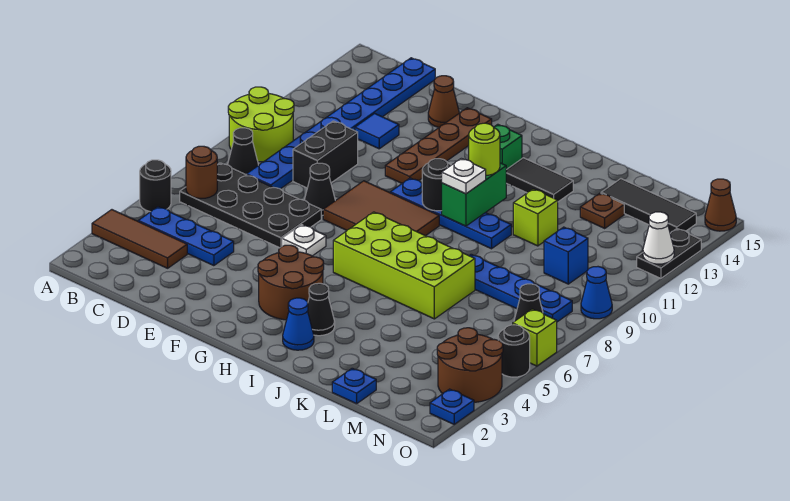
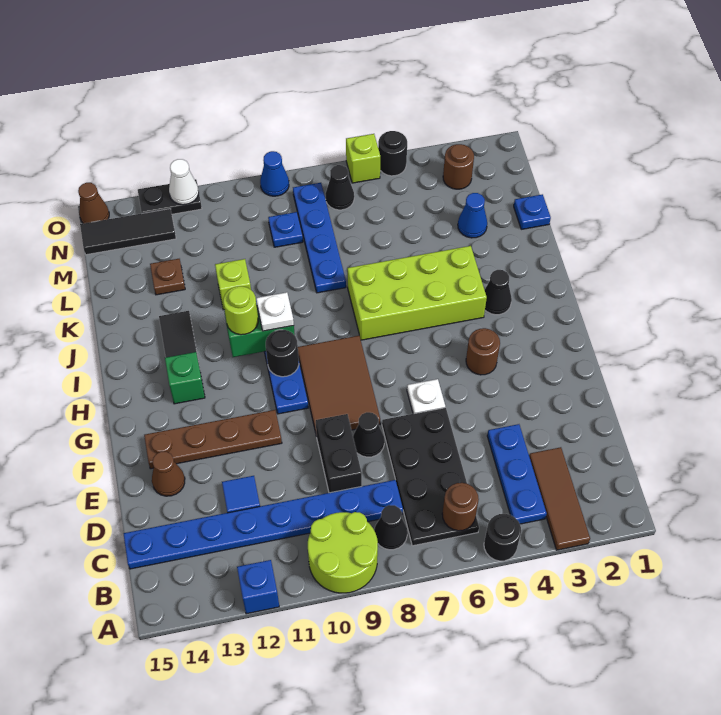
black 1x2 brick [293,121,358,188] -> black 1x2 brick turned to [316,414,362,493]
brown 2x2 round brick [258,245,324,320] -> brown 1x1 round brick [466,328,500,375]
lime 2x4 brick [333,212,475,319] -> lime 2x4 brick turned to [347,246,487,340]
blue 1x1 cone [283,298,314,350] -> blue 1x1 cone moved to [458,193,487,238]
black 1x3 tile [601,179,696,233] -> black 1x3 tile turned to [80,209,176,255]
blue 1x1 brick [544,227,588,284] -> blue 1x1 brick moved to [237,560,279,614]
brown 2x2 round brick [437,328,503,402] -> brown 1x1 round brick [443,144,474,189]
blue 1x1 plate [430,389,474,424] -> blue 1x1 plate moved to [268,212,303,247]

